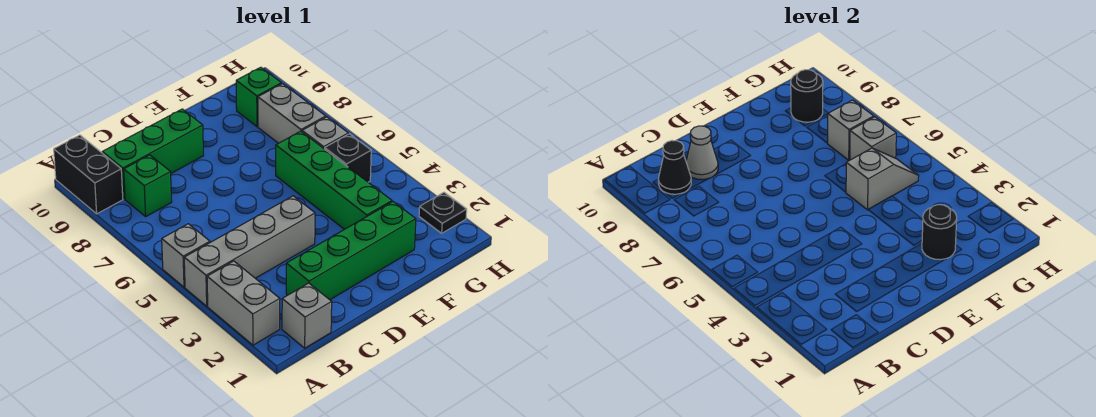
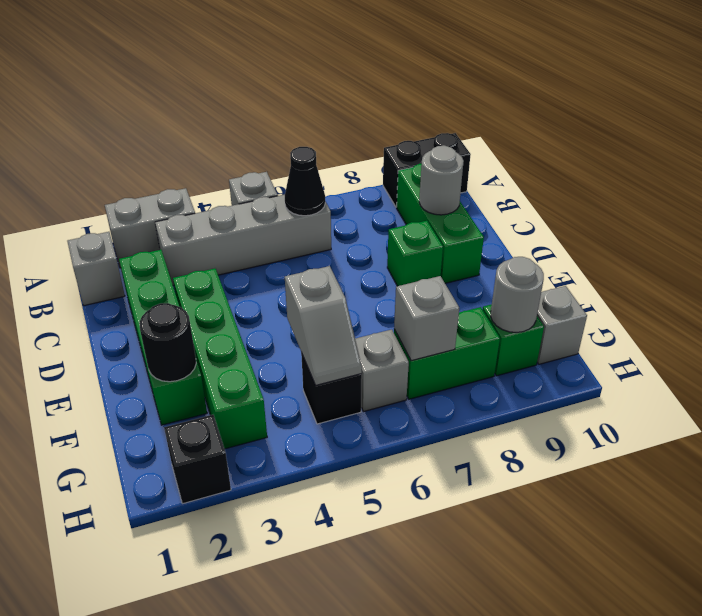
grey 1x4 brick [184,196,315,306] -> grey 1x4 brick turned to [155,195,331,285]
green 1x1 brick [124,155,172,216] -> green 1x1 brick moved to [387,221,443,286]
black 1x1 cone [658,141,691,194] -> black 1x1 cone moved to [285,147,325,216]
grey 1x1 cone [686,126,718,180] -> grey 1x1 round brick [419,146,464,215]
green 1x4 brick [276,131,392,229] -> green 1x4 brick turned to [173,269,267,449]
grey 1x1 brick [850,117,896,160] -> grey 1x1 brick moved to [537,286,587,364]
grey 1x2 brick [258,84,326,143] -> green 1x2 brick [394,307,500,399]
black 1x1 round brick [791,70,823,122] -> grey 1x1 round brick [491,257,544,333]
black 1x1 plate [419,192,467,233] -> black 1x1 brick [164,415,231,504]

